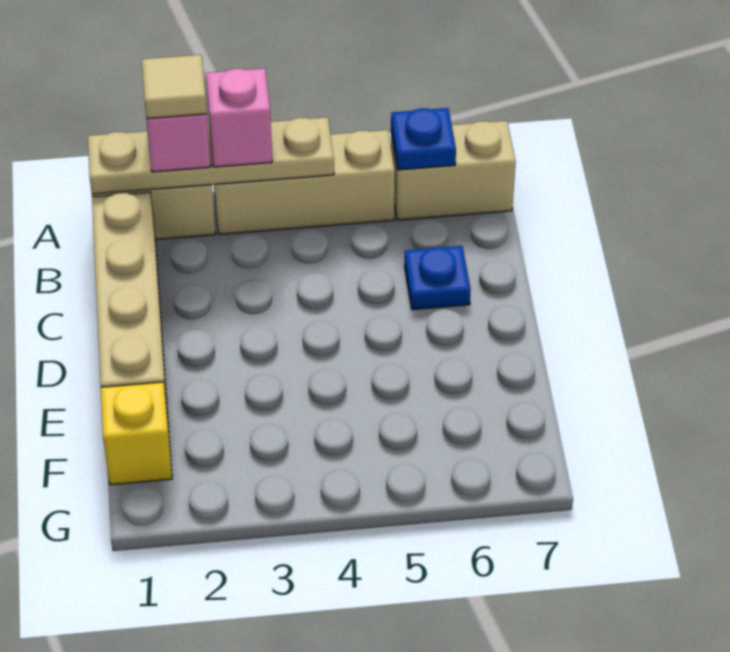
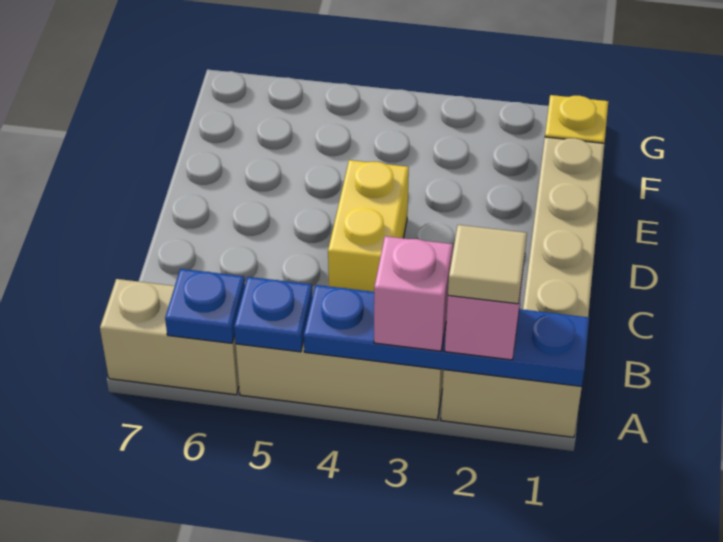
tan 1x4 plate [88,117,334,194] -> blue 1x4 plate [304,285,589,387]
none -> yellow 1x2 brick [328,160,409,292]
blue 1x1 plate [405,246,471,310] -> blue 1x1 plate moved to [234,277,313,352]

